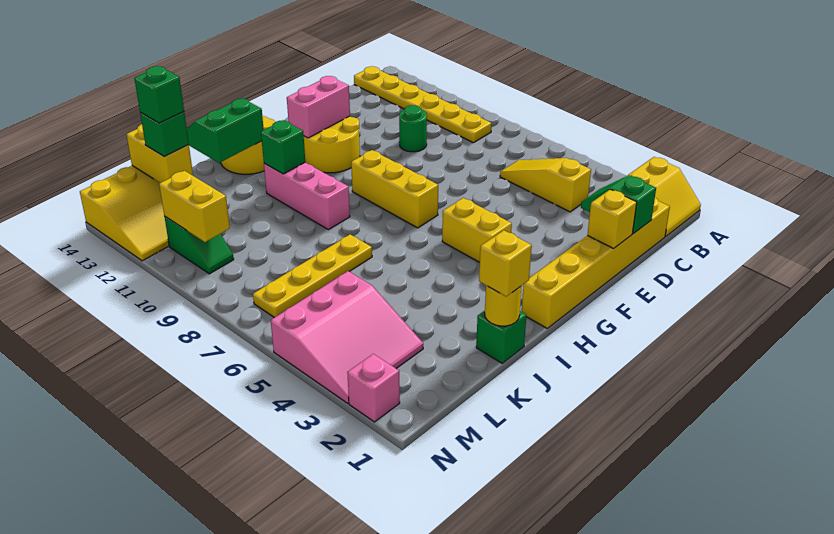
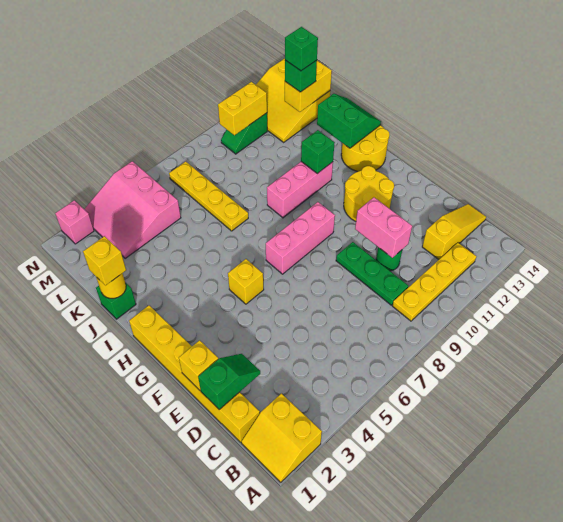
yellow 1x6 plate [354,66,492,143] -> yellow 1x4 plate [392,243,476,321]
yellow 1x3 slope [500,158,591,212] -> yellow 1x3 slope moved to [422,204,486,259]
none -> green 1x3 plate [336,242,408,305]
pink 1x2 brick [287,76,350,138] -> pink 1x2 brick moved to [355,197,412,258]
yellow 1x2 brick [442,198,512,262] -> yellow 1x1 brick [228,259,264,304]
yellow 1x3 brick [351,150,438,228] -> pink 1x3 brick [266,202,335,274]

